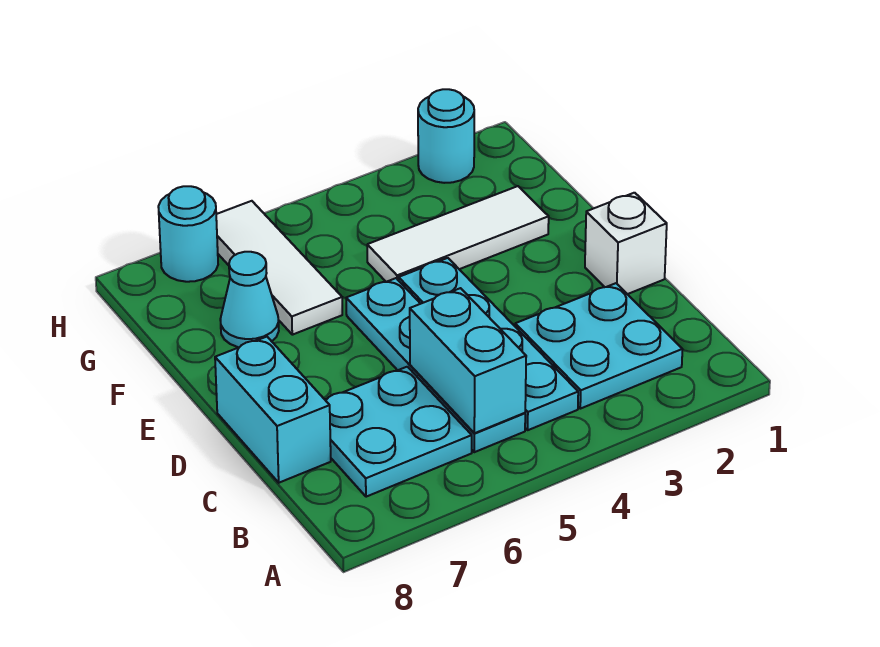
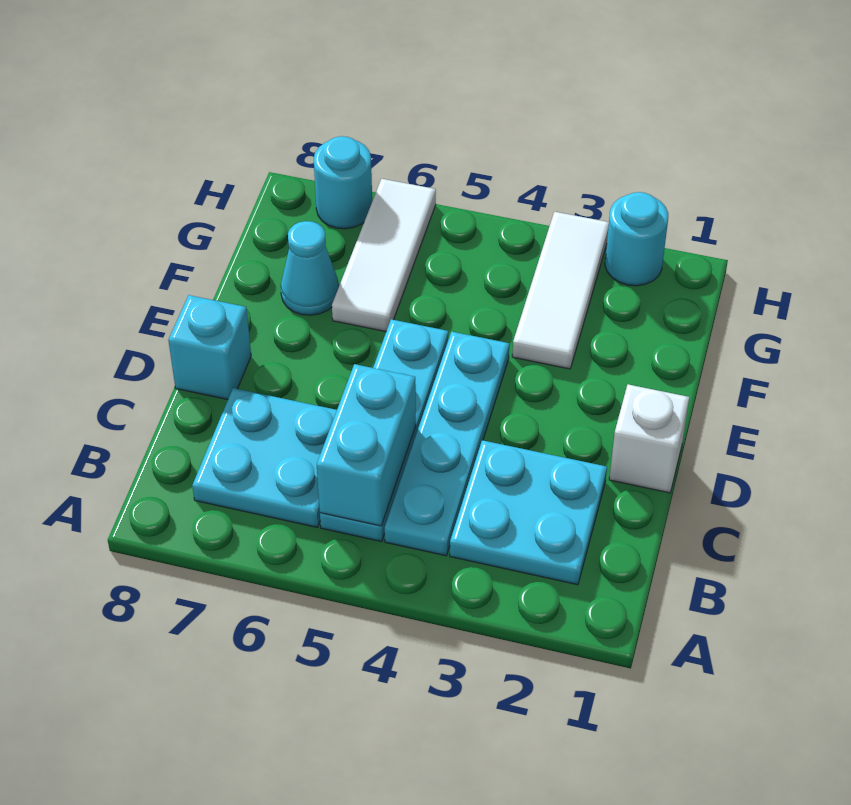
cyan 1x2 brick [215,337,331,483] -> cyan 1x1 brick [168,295,251,399]
white 1x3 tile [367,186,549,282] -> white 1x3 tile turned to [512,212,609,369]

